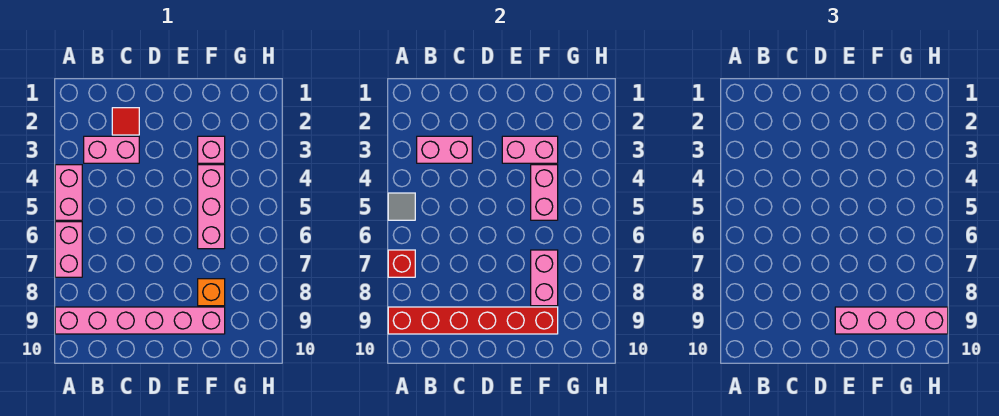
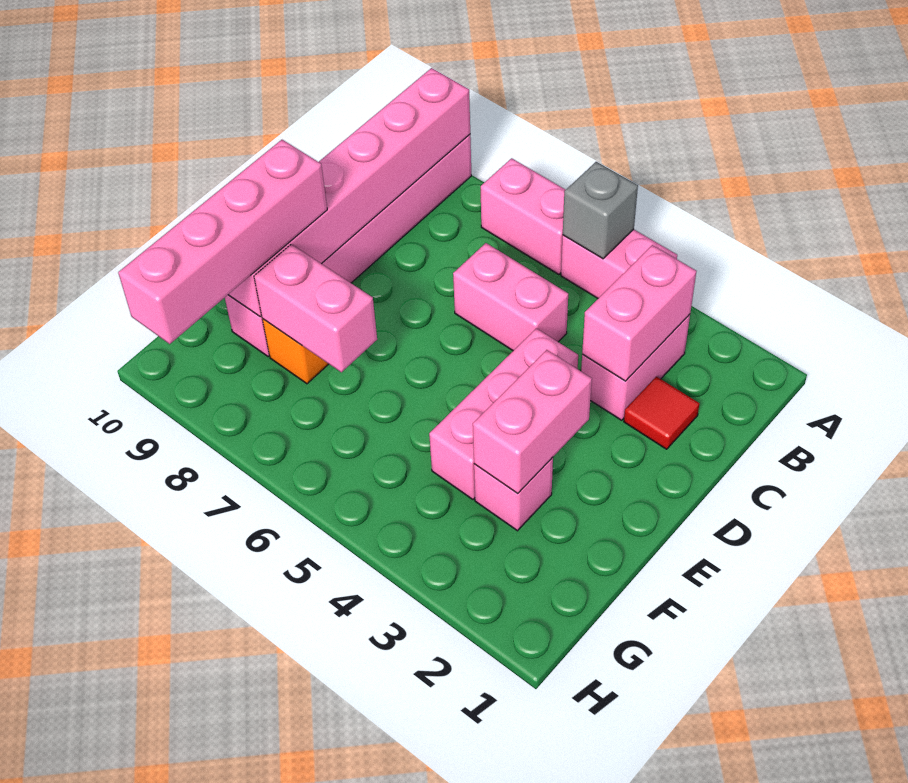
grey 1x1 tile [388,193,415,220] -> grey 1x1 brick [563,162,638,259]
red 1x1 brick [388,250,415,277] -> none
red 1x6 brick [388,307,558,334] -> pink 1x6 brick [228,68,470,317]
pink 1x3 brick [198,165,225,249] -> pink 1x3 brick turned to [429,328,578,499]
pink 1x2 brick [531,165,558,220] -> pink 1x2 brick moved to [453,243,568,351]

